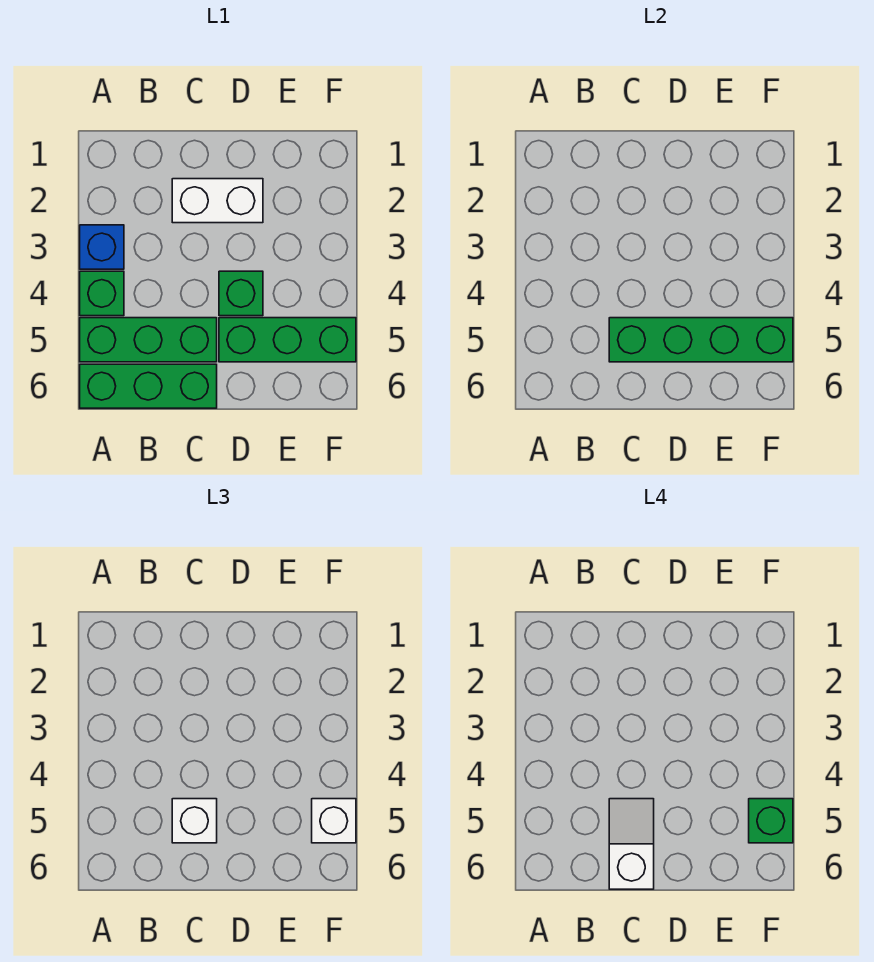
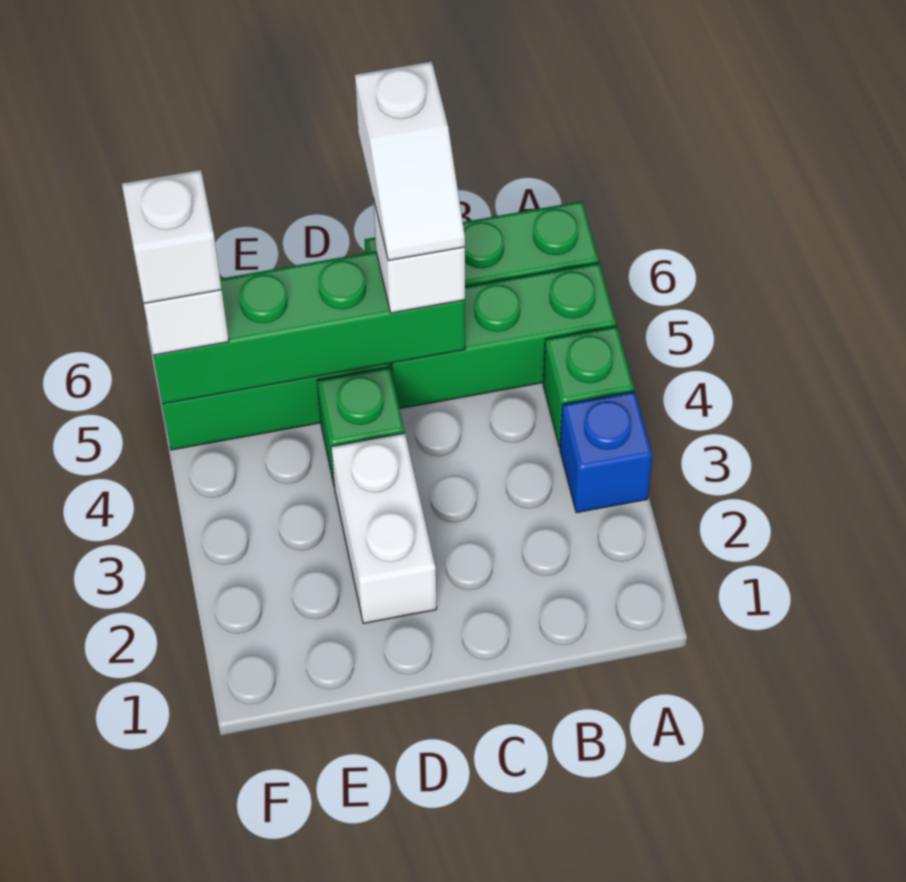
white 1x2 brick [172,179,263,223] -> white 1x2 brick turned to [331,433,437,623]
green 1x1 brick [749,799,793,843] -> white 1x1 brick [122,170,222,303]

